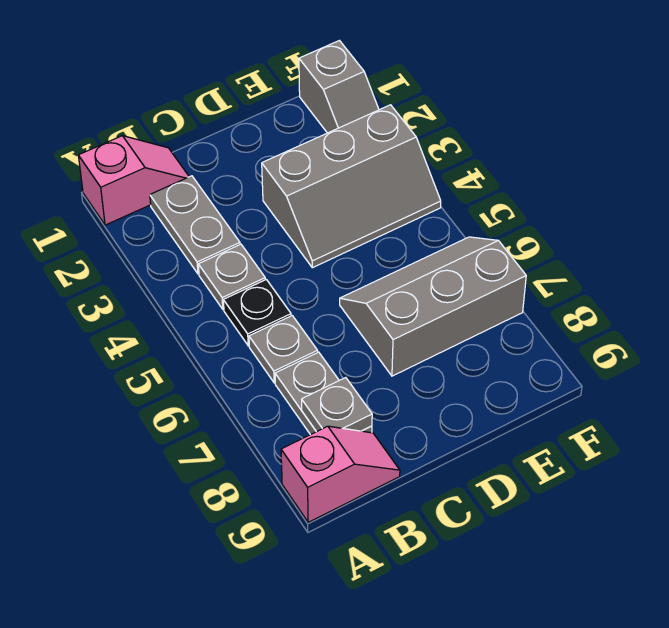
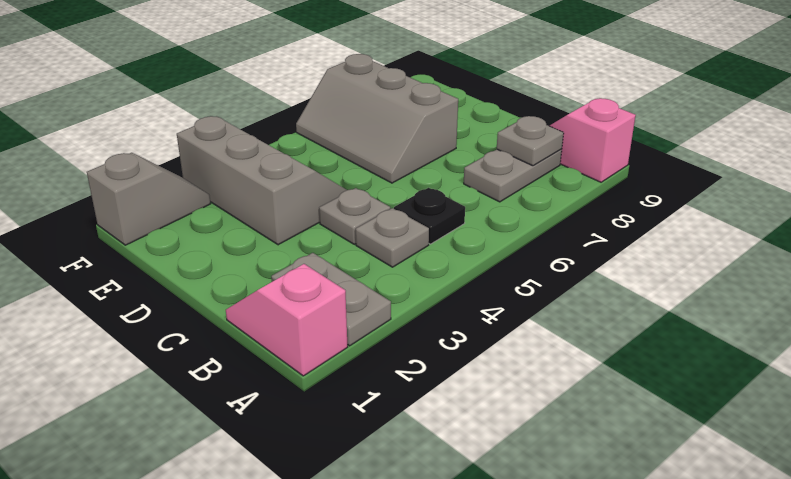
grey 1x2 plate [150,176,240,274] -> grey 1x2 plate turned to [271,253,391,346]
grey 1x1 plate [249,316,318,383] -> grey 1x1 plate moved to [319,188,390,244]

